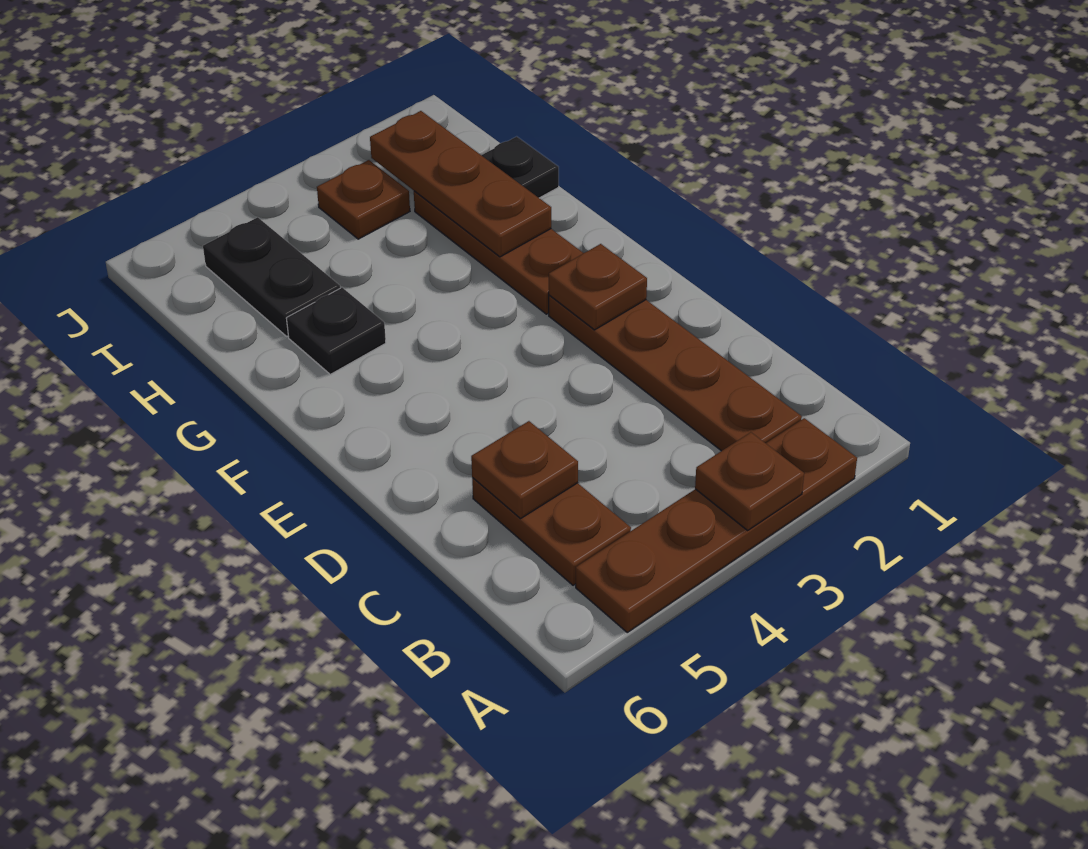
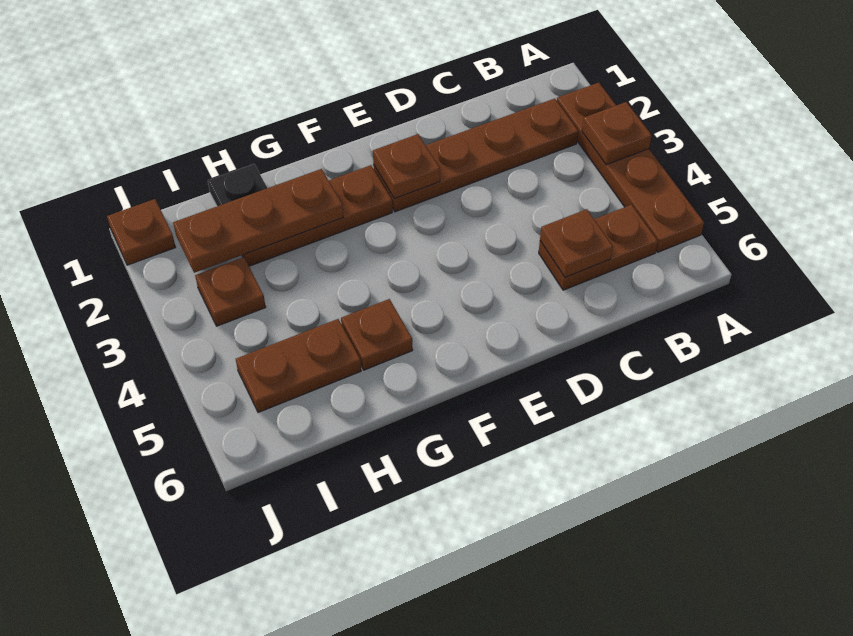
black 1x1 plate [286,288,386,374] -> brown 1x1 plate [341,299,413,370]
black 1x2 plate [203,217,340,336] -> brown 1x2 plate [236,319,361,413]
none -> brown 1x1 plate [107,199,176,265]

